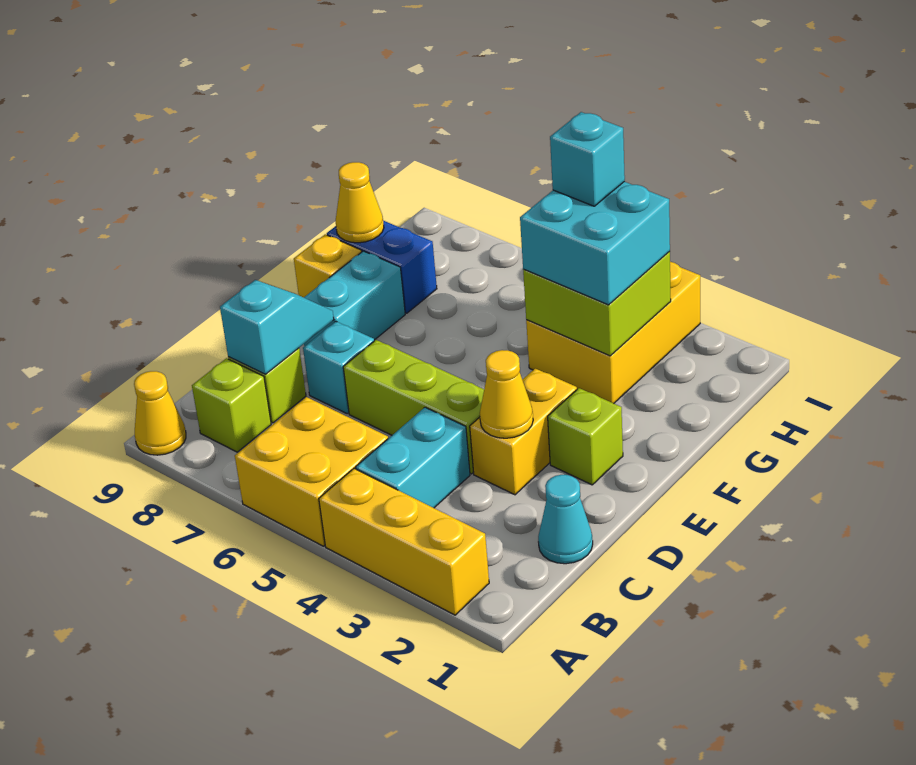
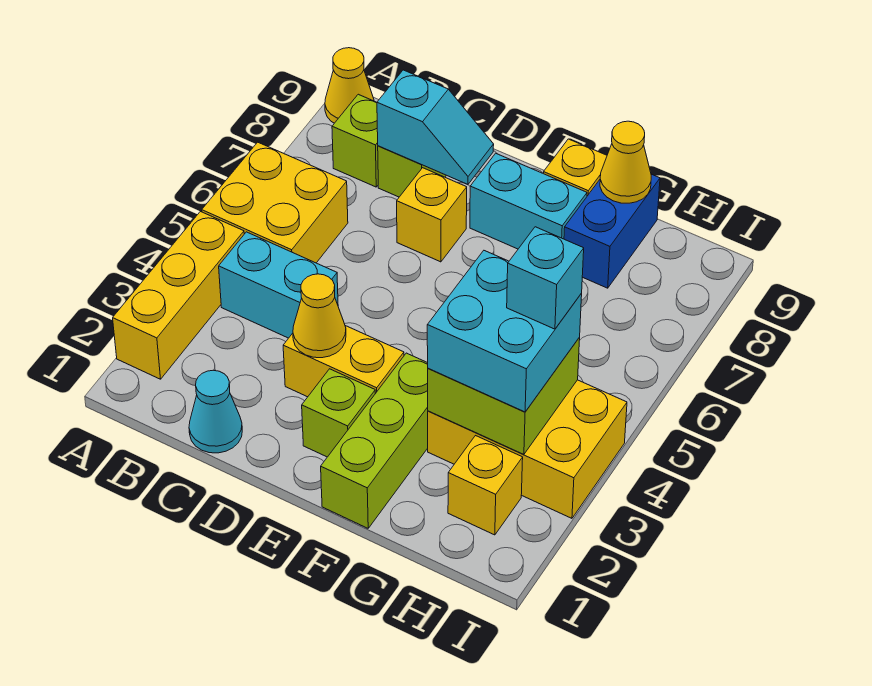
lime 1x3 brick [343,340,484,474] -> lime 1x3 brick moved to [321,353,428,528]
cyan 1x1 brick [303,322,374,413] -> yellow 1x1 brick [397,168,467,262]
none -> yellow 1x1 brick [448,436,523,535]

